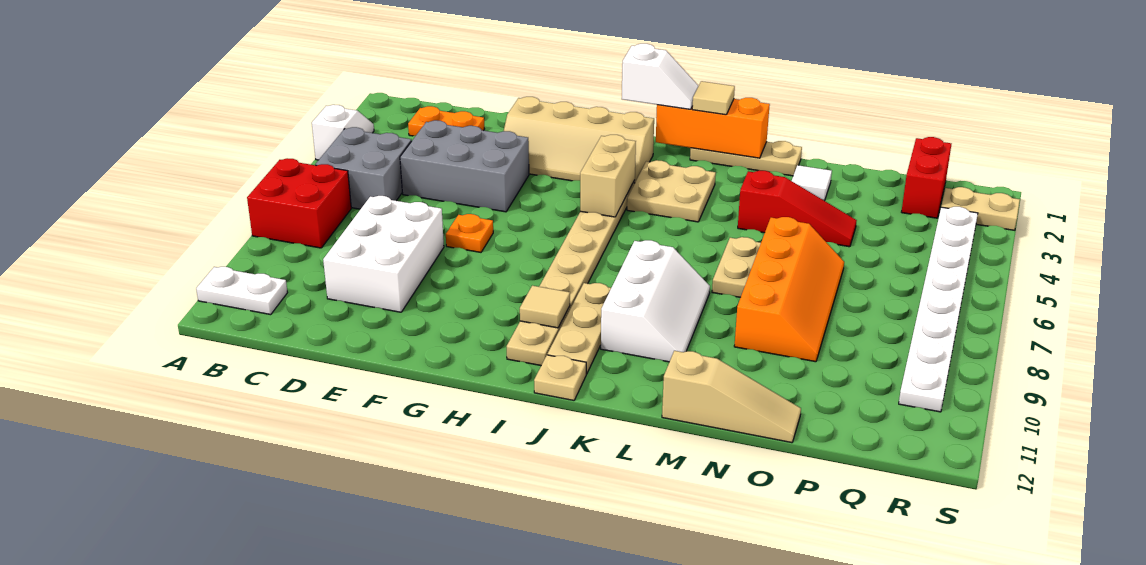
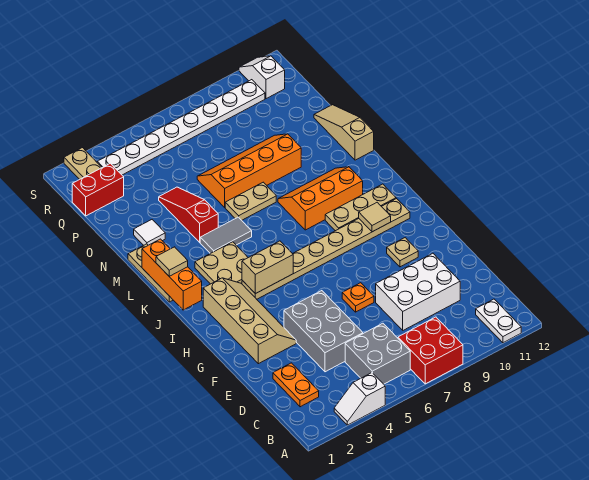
white 1x2 slope [622,44,698,109] -> white 1x2 slope moved to [239,56,285,99]
tan 1x1 plate [534,355,586,400] -> tan 1x1 plate moved to [387,238,418,267]
white 2x3 slope [601,240,710,362] -> orange 2x3 slope [278,167,363,230]
none -> grey 1x2 tile [200,217,252,254]

